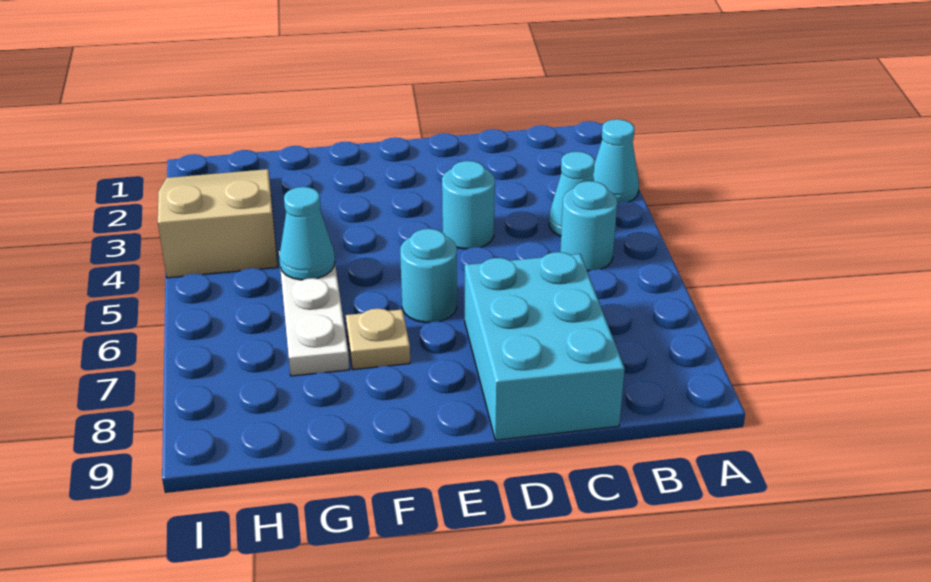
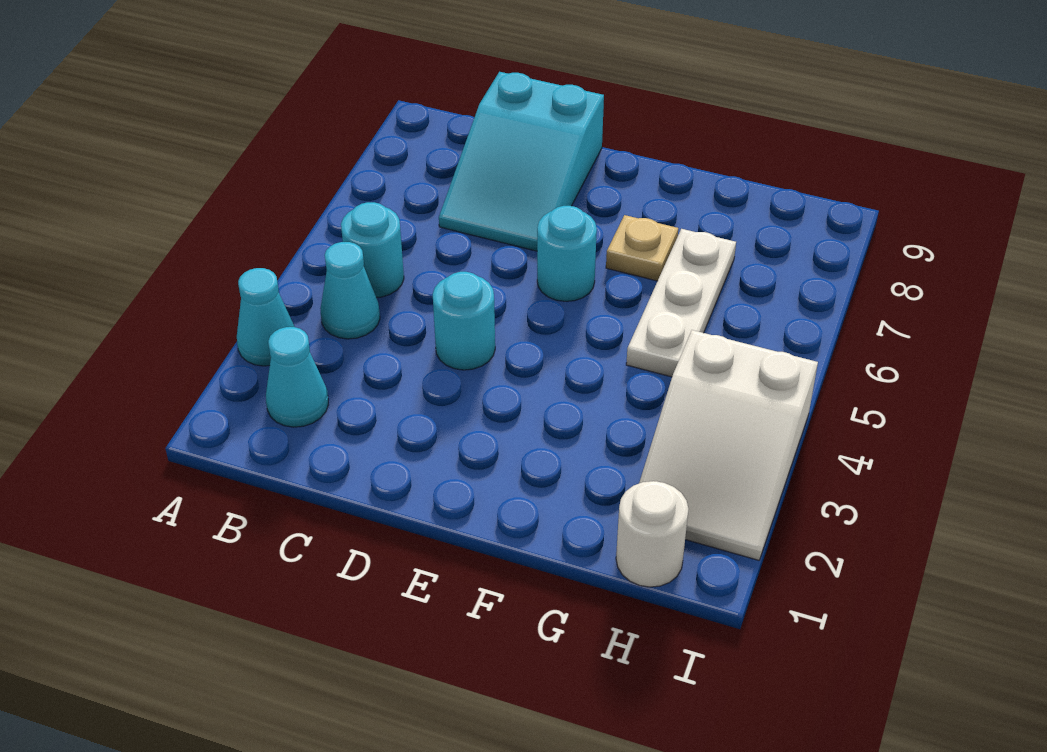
cyan 2x3 brick [465,252,625,440] -> cyan 2x3 slope [439,72,604,251]
cyan 1x1 cone [279,187,335,280] -> cyan 1x1 cone moved to [266,327,328,427]
none -> white 1x1 round brick [616,481,688,587]
tan 2x3 slope [158,169,278,278] -> white 2x3 slope [639,330,818,560]

